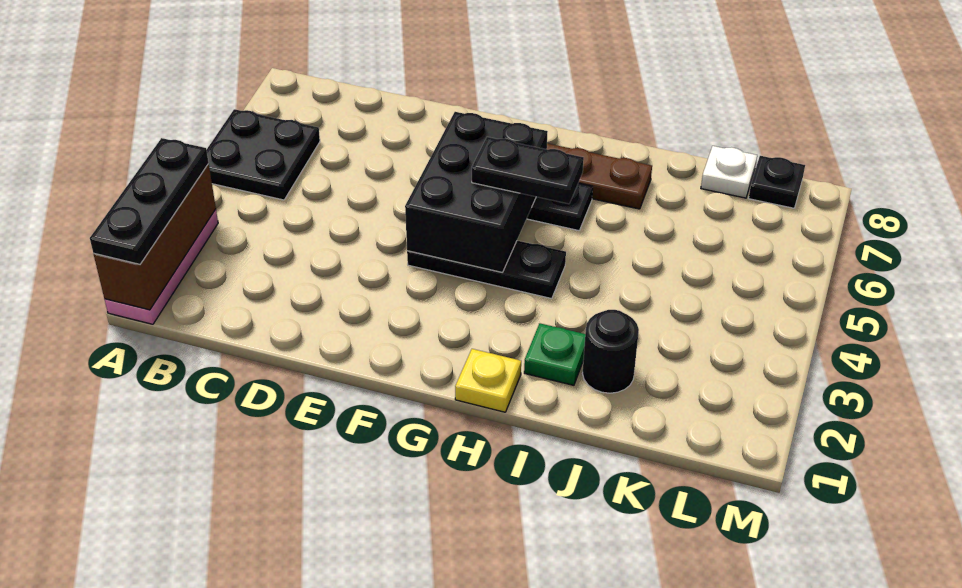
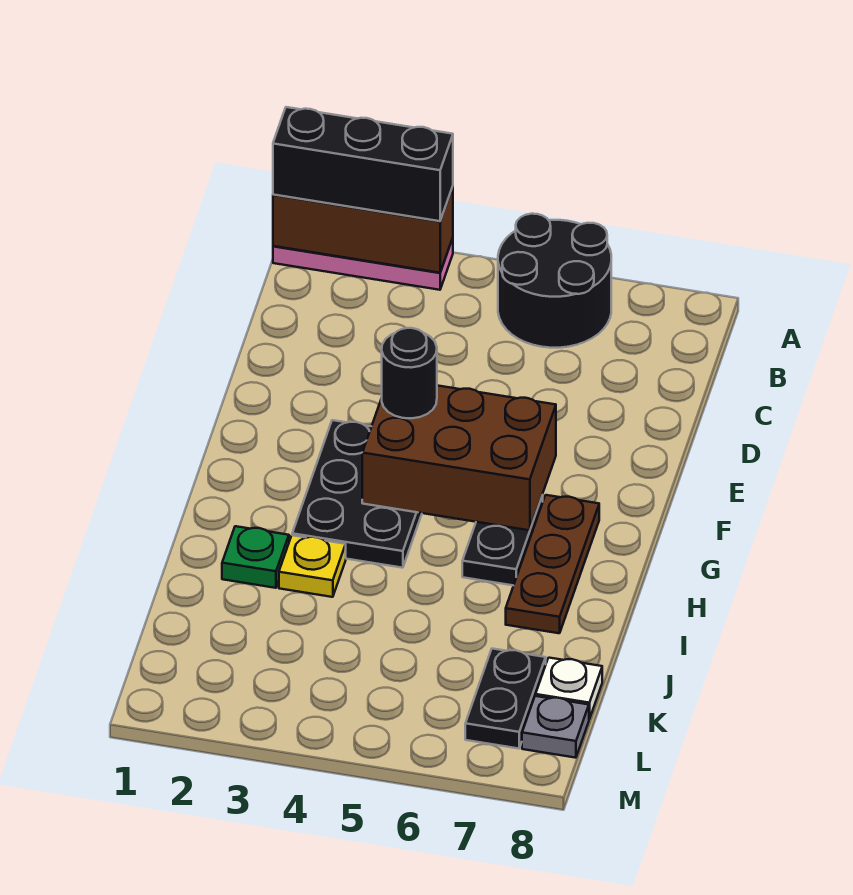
black 1x3 plate [90,138,209,264] -> black 1x3 brick [273,107,453,221]
black 2x2 plate [206,109,320,200] -> black 2x2 round brick [498,214,611,348]
black 1x3 plate [407,241,566,299] -> black 2x3 plate [292,420,422,568]
black 2x3 brick [405,112,548,272] -> brown 2x3 brick [362,386,556,530]
black 1x2 plate [472,137,584,204] -> black 1x2 plate moved to [465,649,546,749]
yellow 1x1 plate [455,349,521,412] -> yellow 1x1 plate moved to [279,535,346,597]
black 1x1 round brick [583,310,639,393] -> black 1x1 round brick moved to [382,328,437,418]
black 1x1 plate [749,156,805,208] -> grey 1x1 plate [522,696,589,758]

